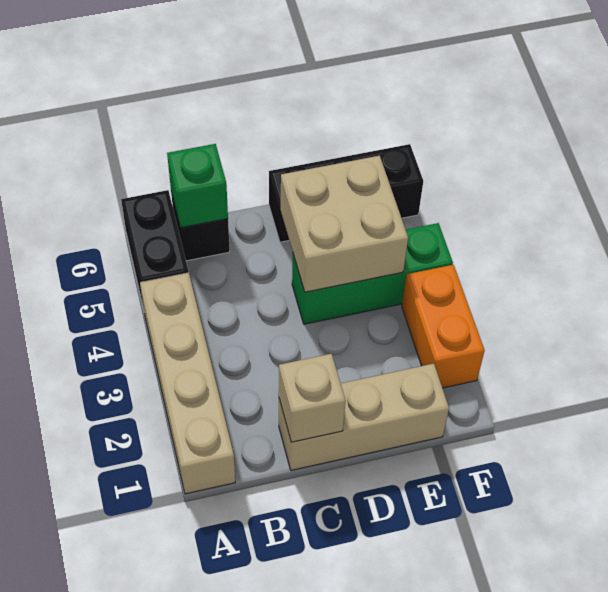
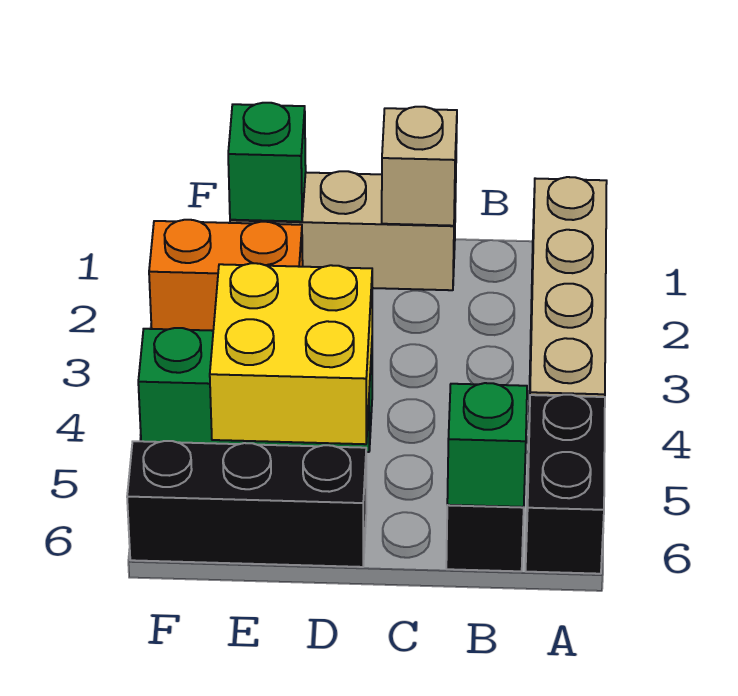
tan 2x2 brick [281,156,408,292] -> yellow 2x2 brick [210,263,372,444]
none -> green 1x1 brick [228,103,306,222]
orange 1x2 brick [402,265,485,388] -> orange 1x2 brick turned to [149,220,303,331]

